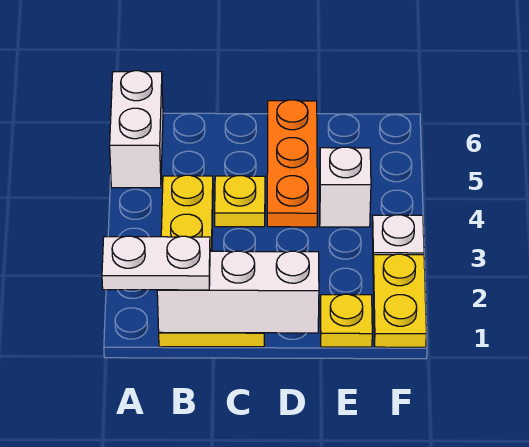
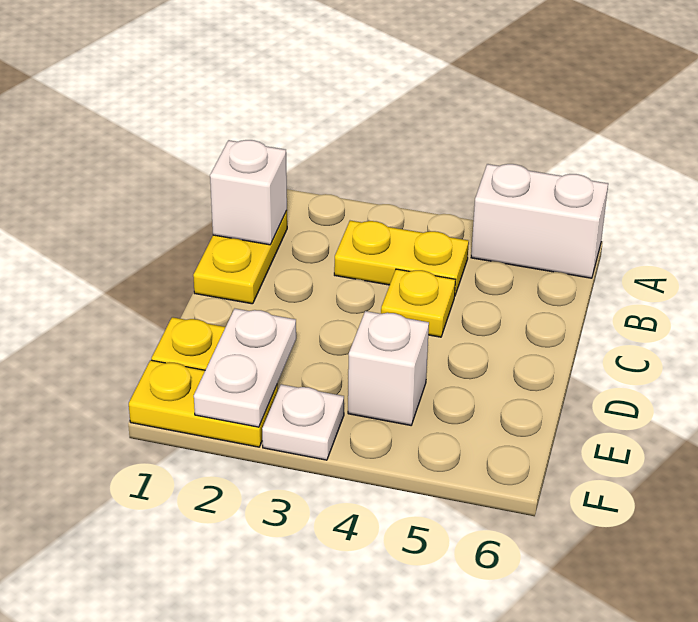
white 1x2 plate [102,236,210,290] -> white 1x2 plate moved to [194,309,296,427]
white 1x3 brick [157,251,319,333] -> white 1x1 brick [210,140,287,245]
orange 1x3 plate [267,100,317,227] -> none

